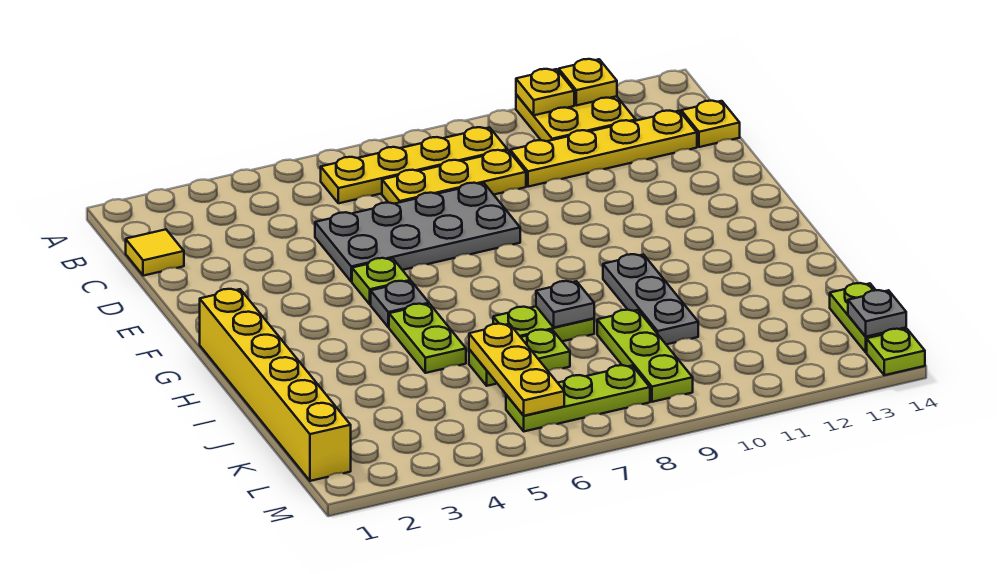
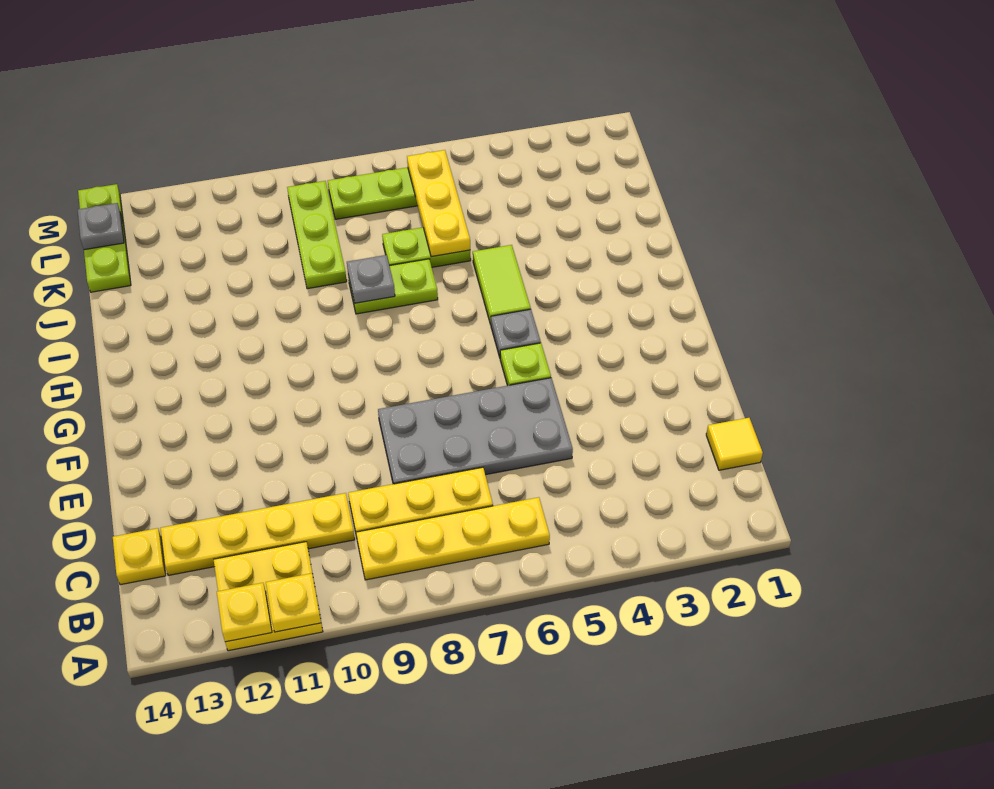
yellow 1x6 brick [200,289,351,481] -> none
lime 1x2 plate [389,304,466,373] -> lime 1x2 tile [473,245,531,325]
grey 1x3 plate [603,254,698,344] -> none

